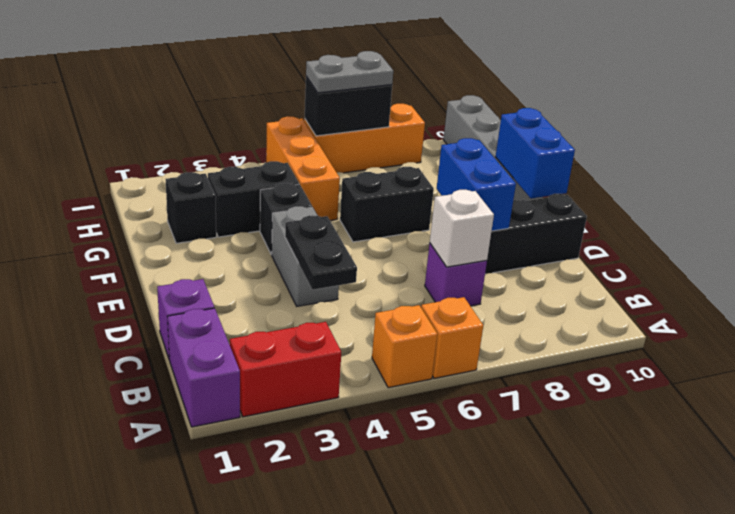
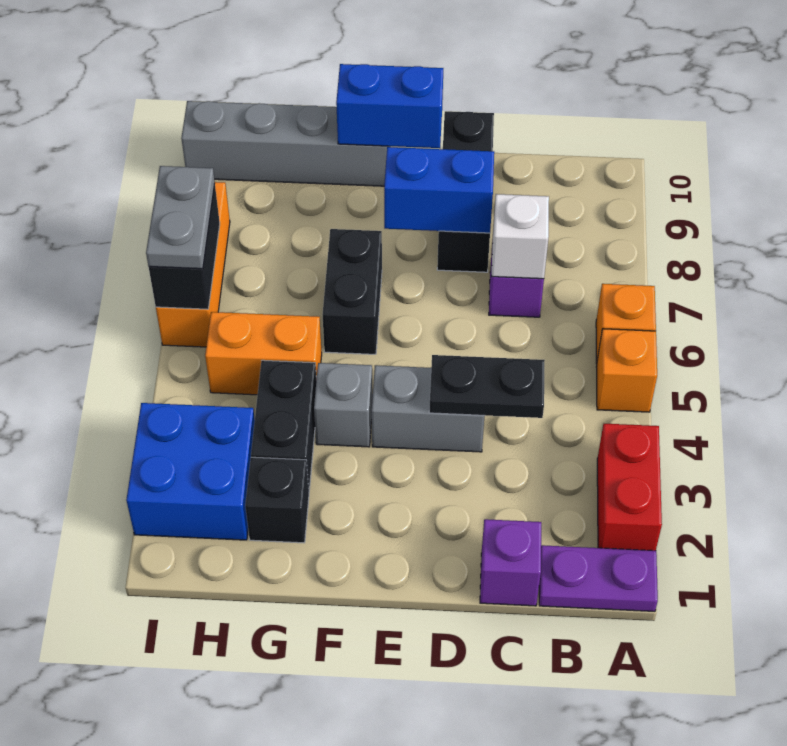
purple 1x2 brick [167,308,240,427] -> purple 1x2 plate [539,545,658,611]
black 1x1 brick [260,183,312,254] -> grey 1x1 brick [314,363,373,447]
orange 1x3 brick [266,117,340,220] -> orange 1x2 brick [205,312,322,395]
none -> blue 2x2 brick [126,403,255,540]

